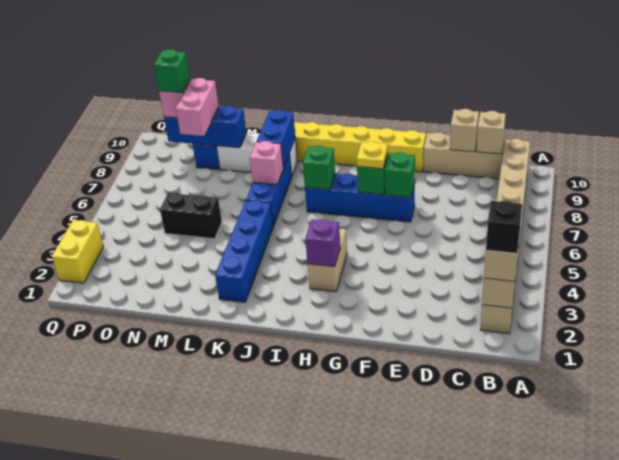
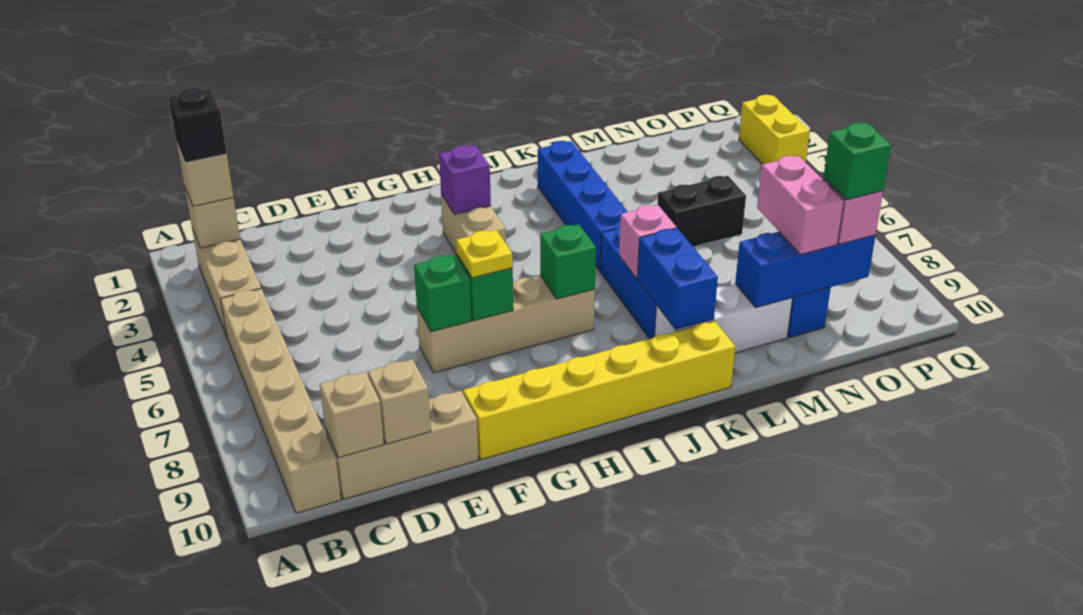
blue 1x4 brick [305,174,415,222] -> tan 1x4 brick [417,276,595,373]

